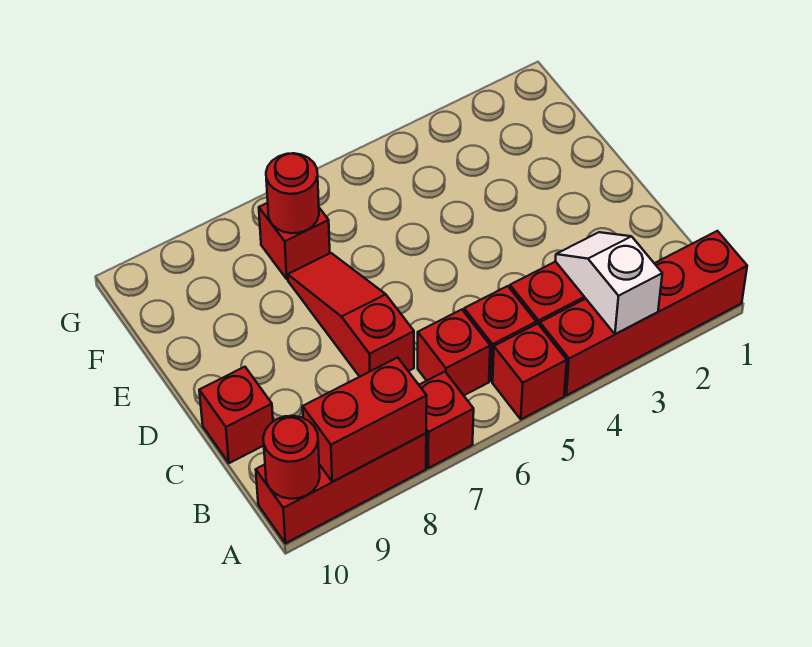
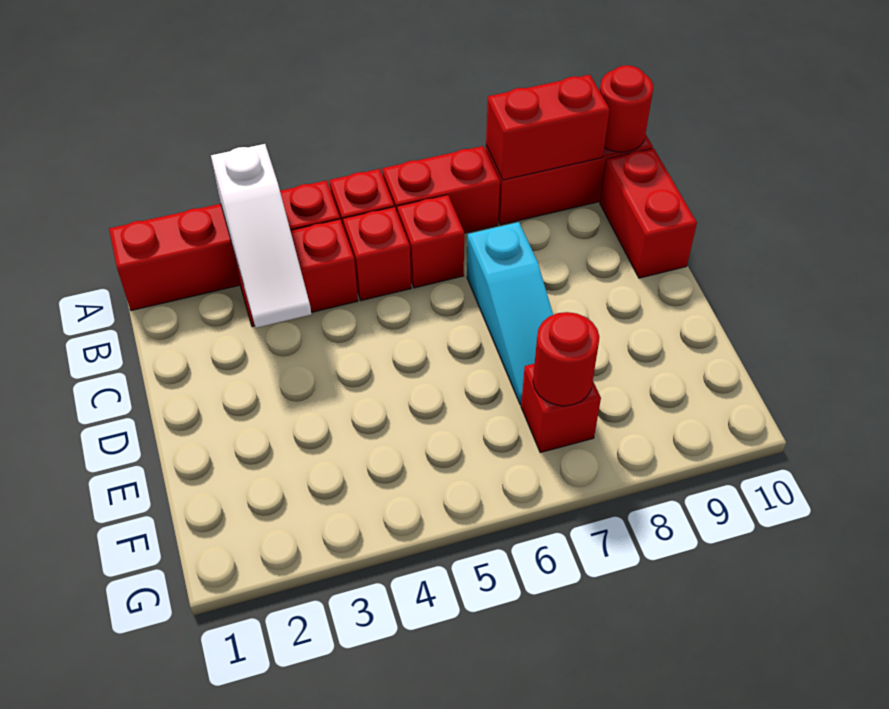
white 1x2 slope [555,232,662,334] -> white 1x3 slope [211,144,311,328]
red 1x1 brick [419,372,474,468] -> red 1x2 brick [382,146,500,233]
red 1x3 slope [288,253,414,377] -> cyan 1x3 slope [467,222,553,405]
red 1x1 brick [199,367,273,463] -> red 1x2 brick [600,148,697,278]

